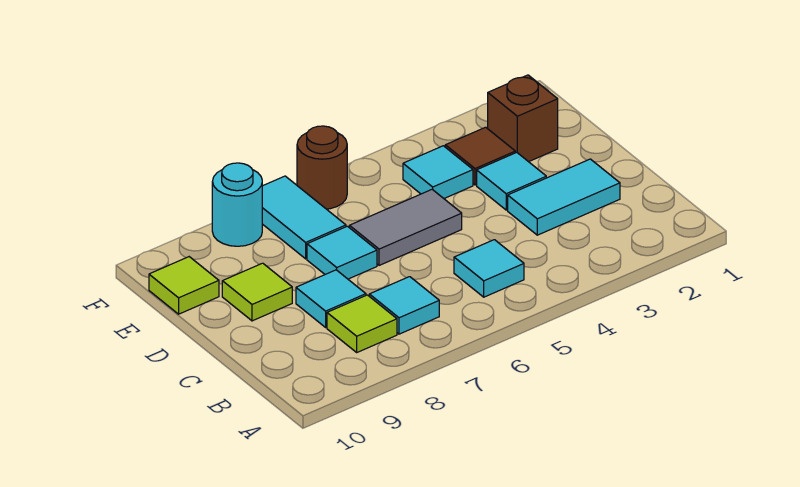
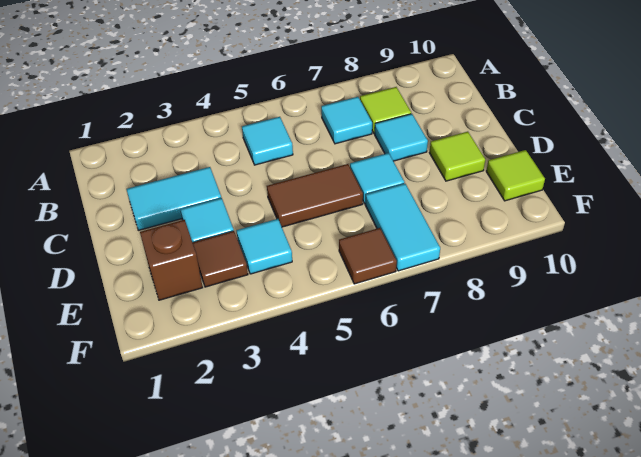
grey 1x2 tile [349,189,462,265] -> brown 1x2 tile [267,164,363,227]
brown 1x1 round brick [297,126,347,209] -> brown 1x1 tile [339,228,397,284]
cyan 1x1 round brick [212,163,262,246] -> none

